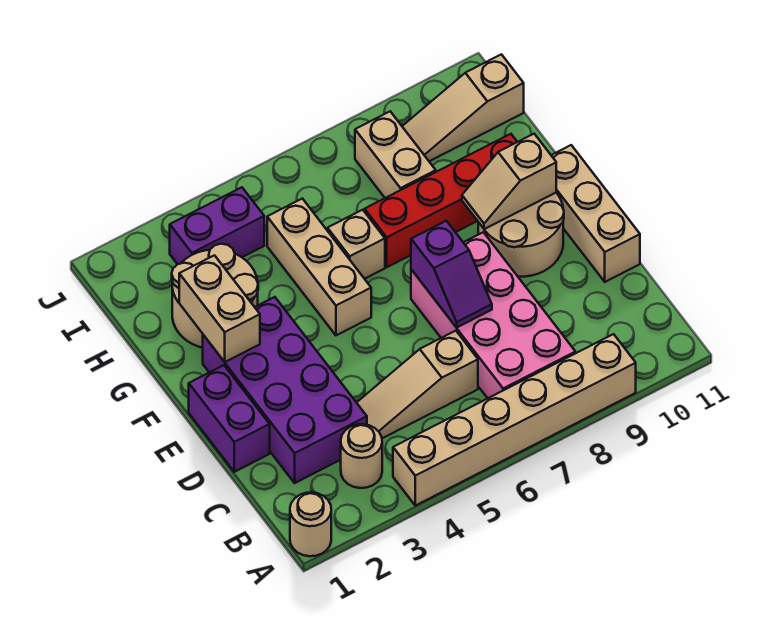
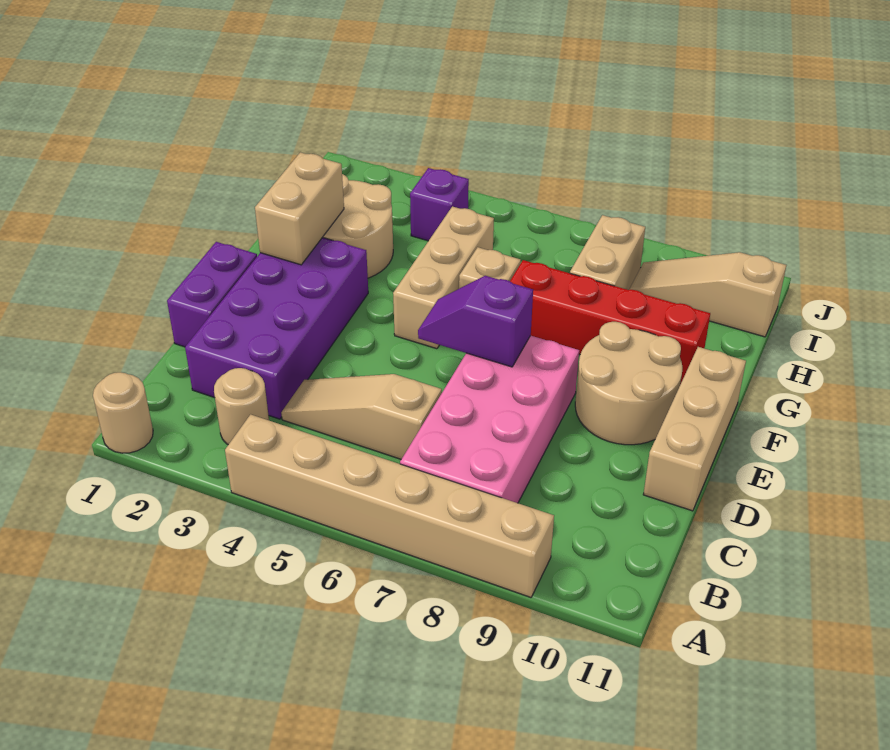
purple 1x2 slope [411,221,492,328] -> purple 1x2 slope turned to [418,276,533,367]
tan 1x2 slope [462,134,556,229] -> none
purple 1x2 brick [170,187,264,264] -> purple 1x1 brick [410,168,469,241]

